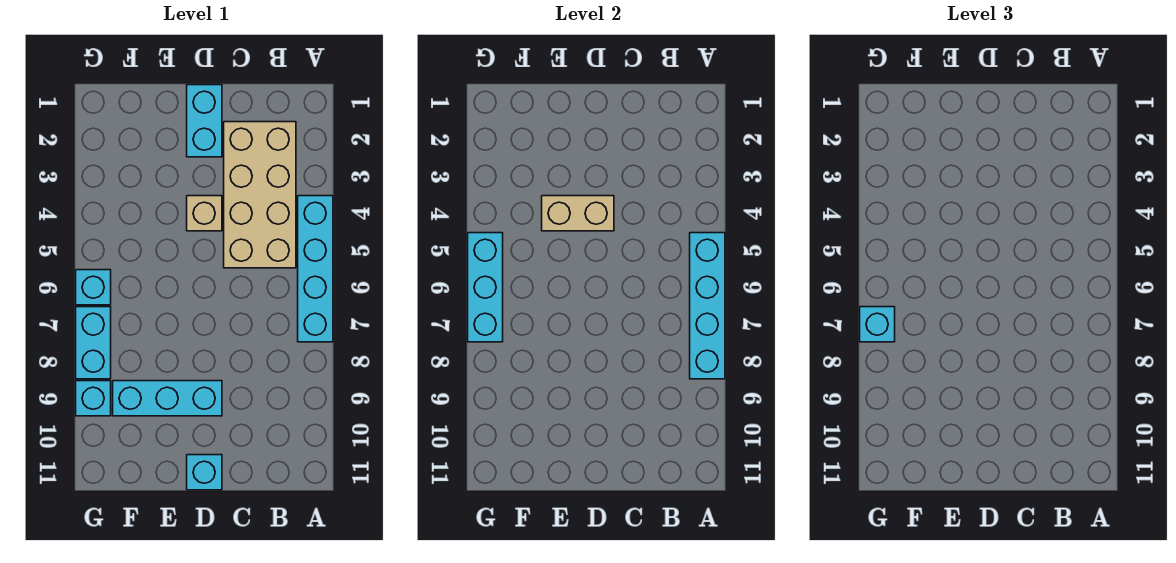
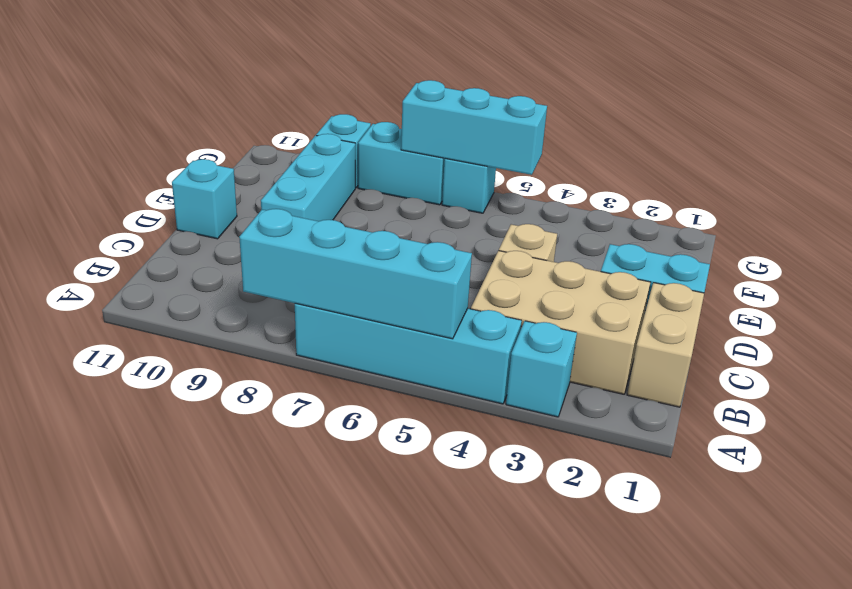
tan 2x4 brick [224,122,296,268] -> tan 2x3 brick [471,251,650,394]
tan 1x2 brick [542,196,614,231] -> tan 1x2 brick moved to [627,283,704,407]
cyan 1x1 brick [860,307,895,342] -> cyan 1x1 brick moved to [506,321,577,417]

